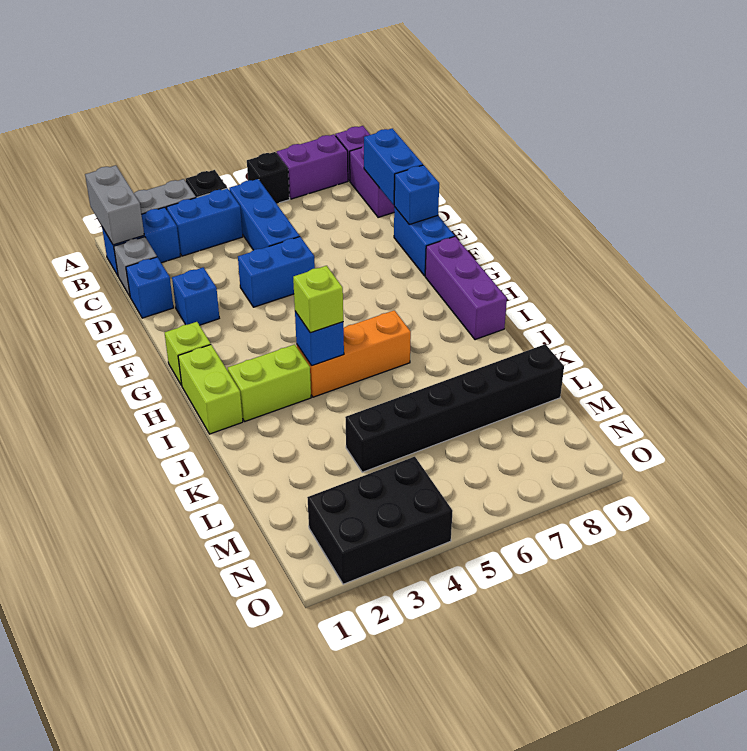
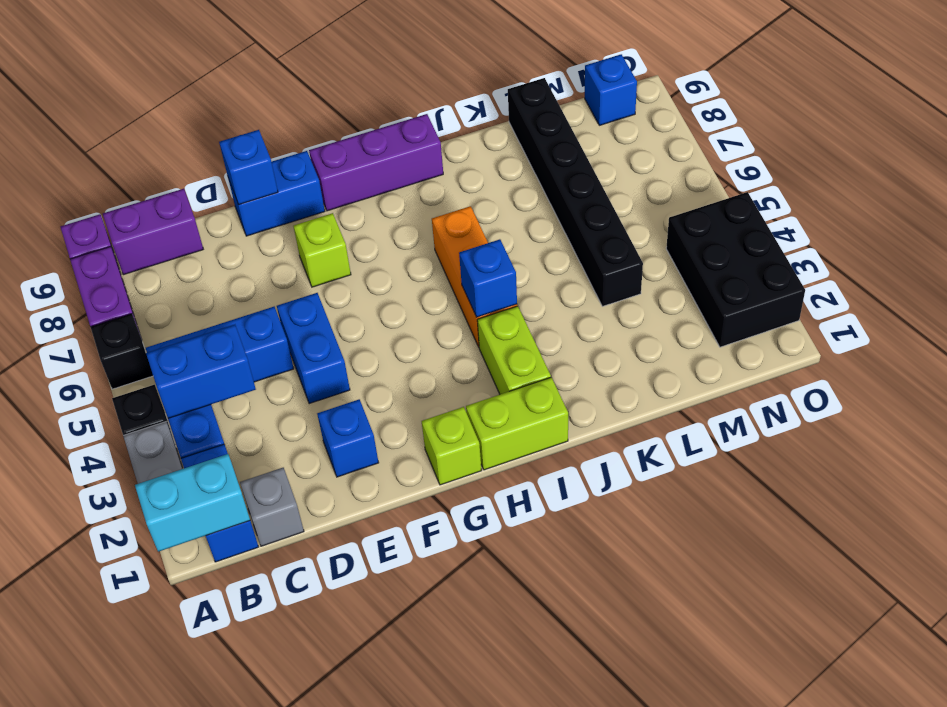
grey 1x2 brick [85,165,144,245] -> cyan 1x2 brick [135,454,250,552]
blue 1x2 brick [364,128,423,205] -> blue 1x2 brick moved to [146,325,256,418]
blue 1x1 brick [126,257,174,318] -> blue 1x1 brick moved to [585,54,637,125]
lime 1x1 brick [293,266,343,333] -> lime 1x1 brick moved to [293,213,351,287]

